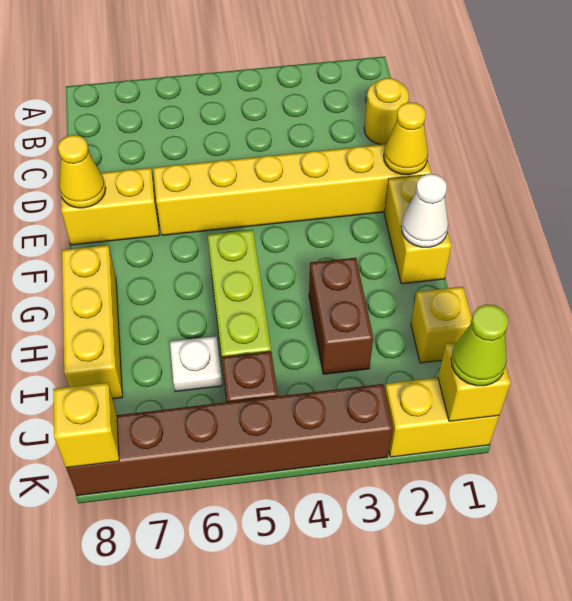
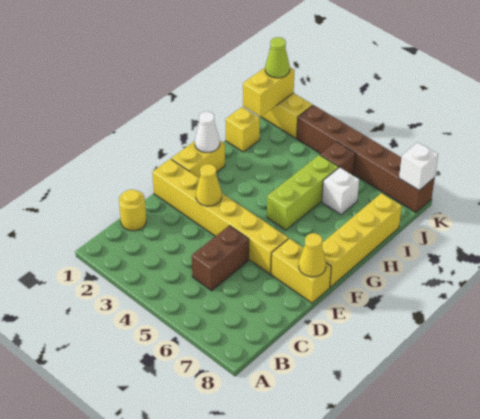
yellow 1x1 cone [384,102,428,175] -> yellow 1x1 cone moved to [196,164,222,206]
yellow 1x3 brick [62,245,122,399] -> yellow 1x4 brick [322,193,402,287]
brown 1x2 brick [309,258,373,374] -> brown 1x2 brick moved to [192,226,249,291]
white 1x1 plate [170,336,222,392] -> white 1x1 brick [322,167,359,215]
yellow 1x1 brick [438,342,511,421] -> yellow 1x2 brick [243,68,295,117]
yellow 1x1 brick [53,383,119,468] -> white 1x1 brick [399,142,438,190]

